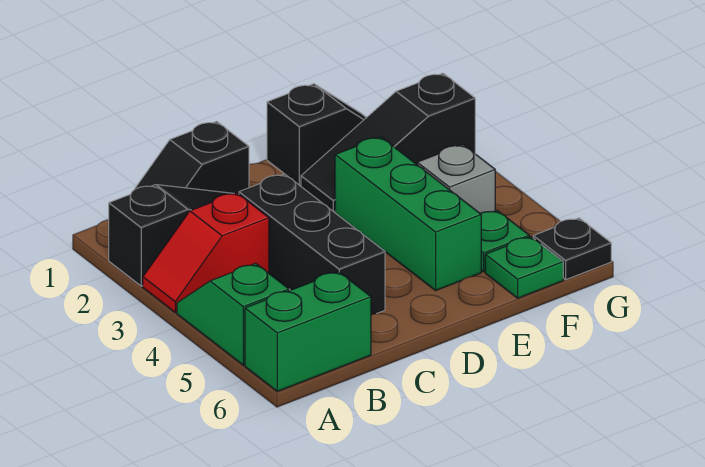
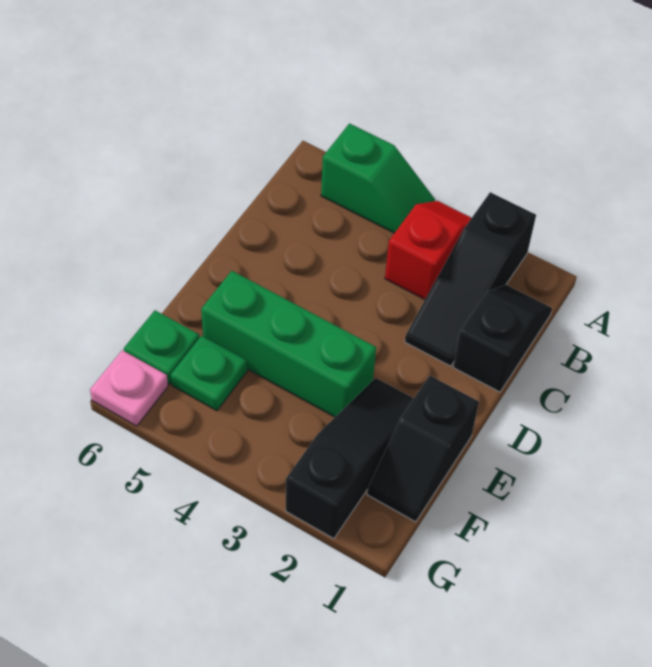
green 1x2 brick [245,272,371,391] -> none
black 1x3 brick [239,174,385,315] -> none
grey 1x1 brick [417,145,495,213] -> none
black 1x1 plate [533,218,611,279] -> pink 1x1 plate [90,350,168,426]

